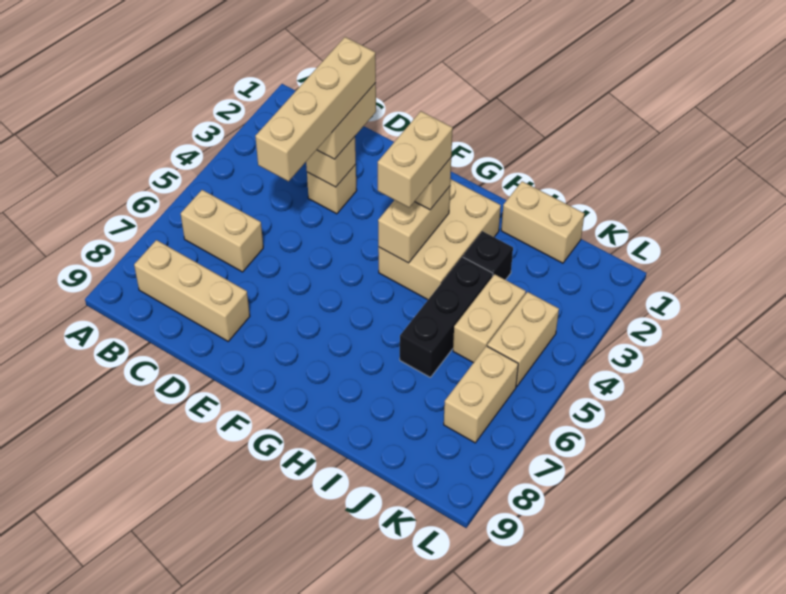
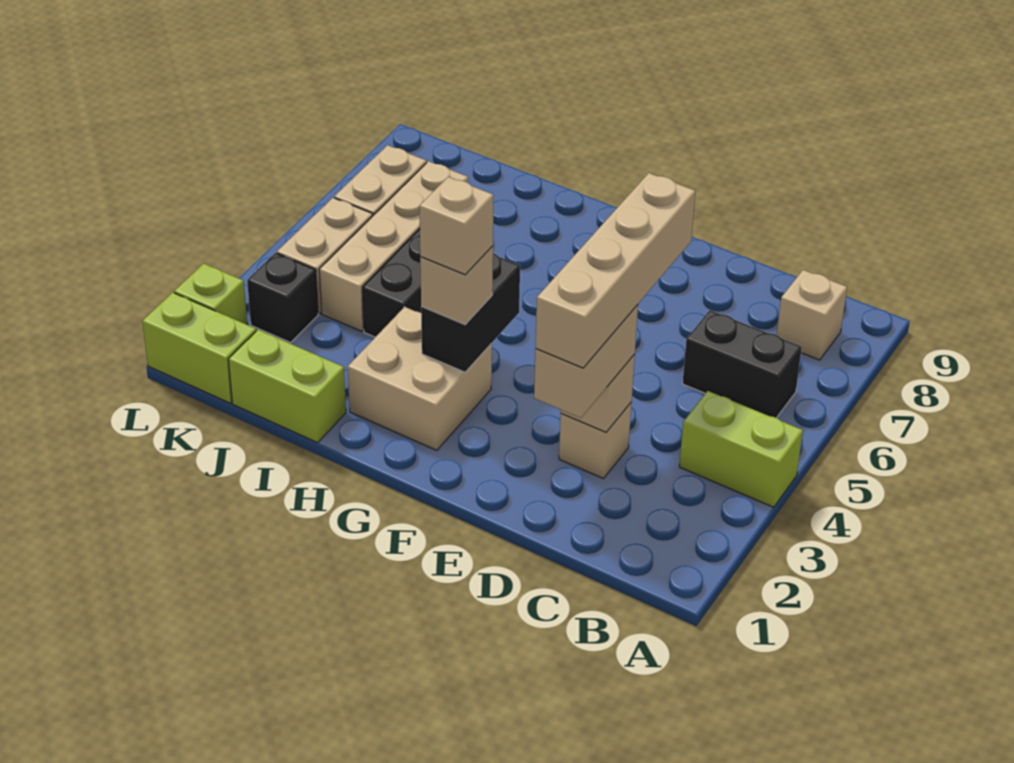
none -> lime 1x2 brick [679,391,803,507]
tan 1x2 brick [181,190,263,272] -> black 1x2 brick [683,310,802,418]
tan 1x3 brick [134,240,250,341] -> tan 1x1 brick [777,270,847,360]
tan 2x3 brick [378,179,501,300] -> tan 2x2 brick [348,307,492,450]
tan 1x2 brick [378,187,450,263] -> black 1x2 brick [421,253,520,372]
tan 1x2 brick [378,111,453,207] -> tan 1x1 brick [419,177,494,275]
tan 1x2 brick [501,181,584,263] -> lime 1x2 brick [228,330,346,443]
black 1x1 brick [463,231,513,280] -> black 1x1 brick moved to [247,253,318,343]
tan 1x2 brick [453,274,526,363] -> tan 1x4 brick [319,161,468,331]
none -> lime 1x2 brick [142,292,256,403]
none -> lime 1x1 brick [174,264,247,324]

